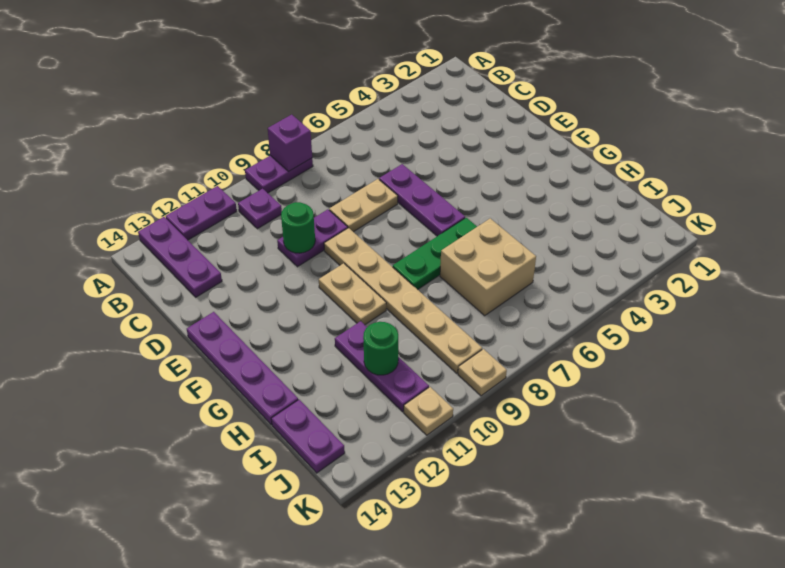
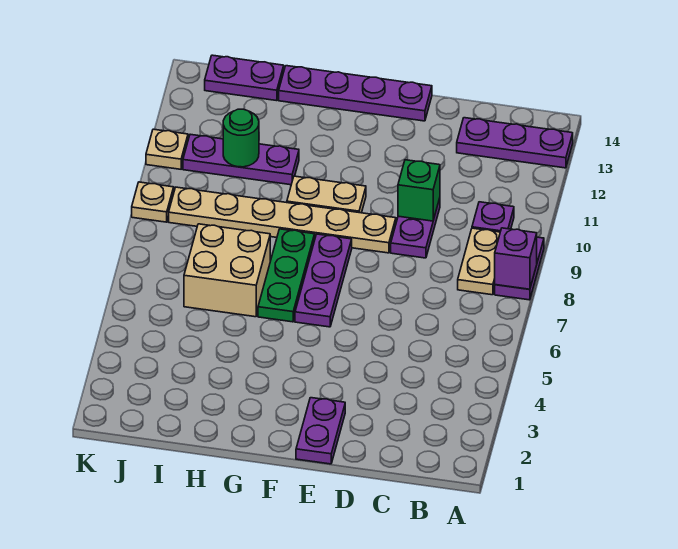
purple 1x2 plate [166,186,237,240] -> purple 1x2 plate moved to [296,398,345,464]
purple 1x3 plate [379,164,465,236] -> purple 1x3 plate turned to [295,234,352,327]
tan 1x2 plate [329,179,398,232] -> tan 1x2 plate moved to [458,228,500,295]
green 1x1 round brick [281,202,315,253] -> green 1x1 brick [398,160,440,221]

